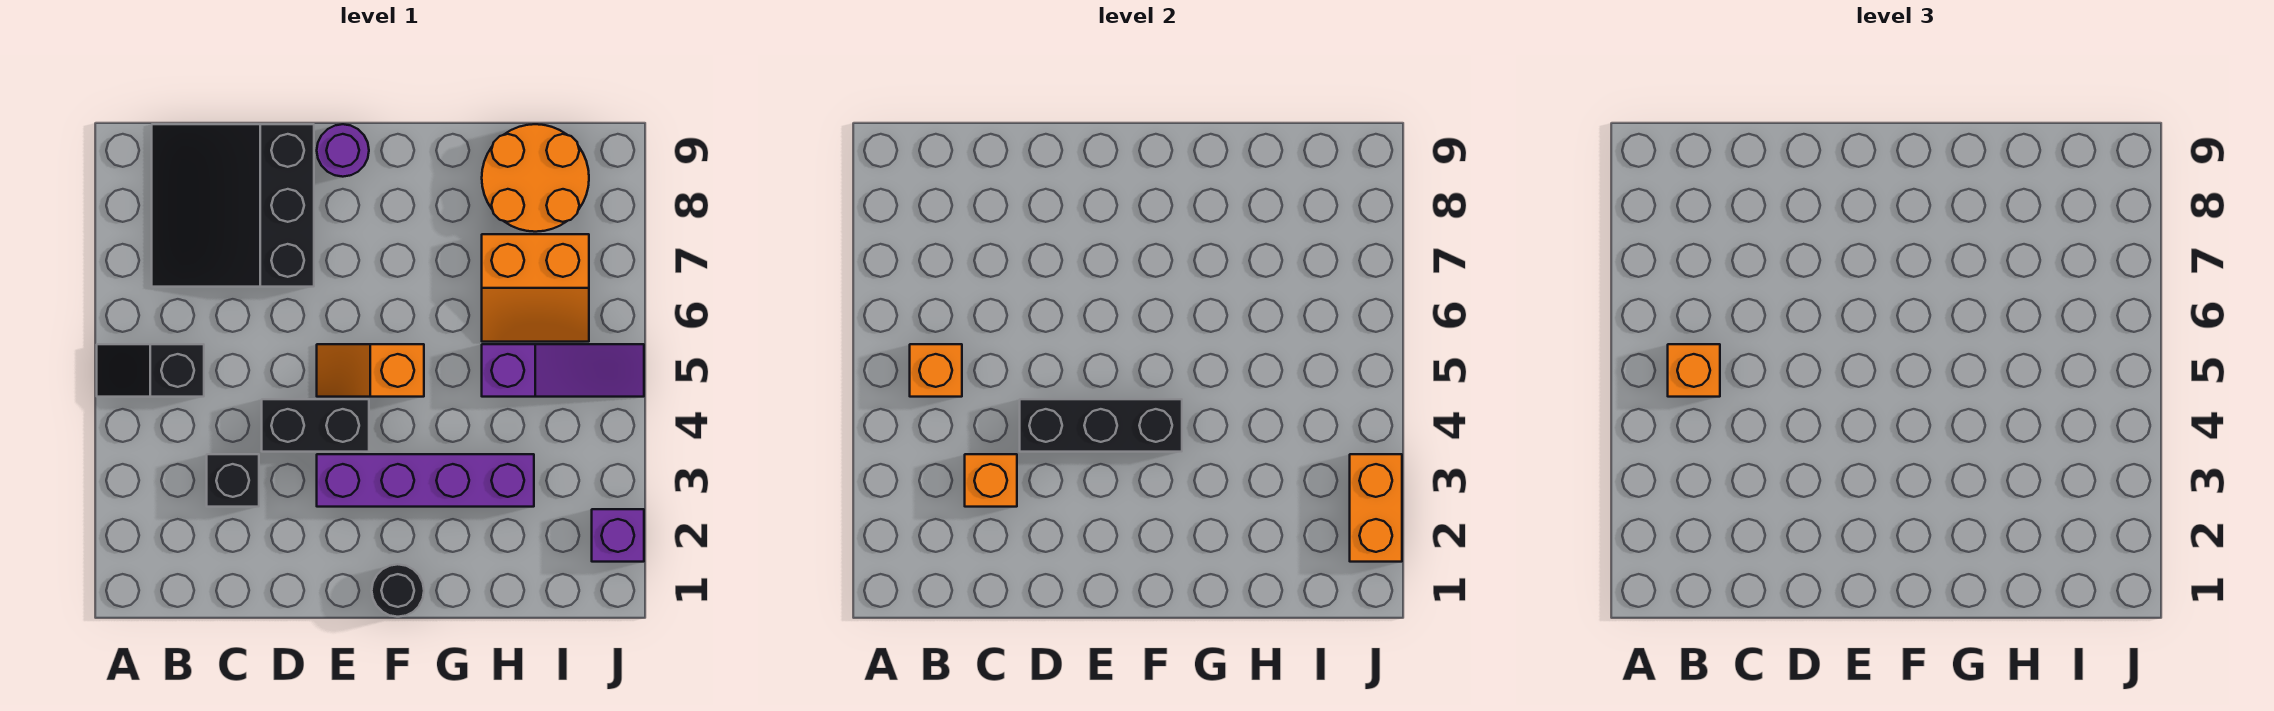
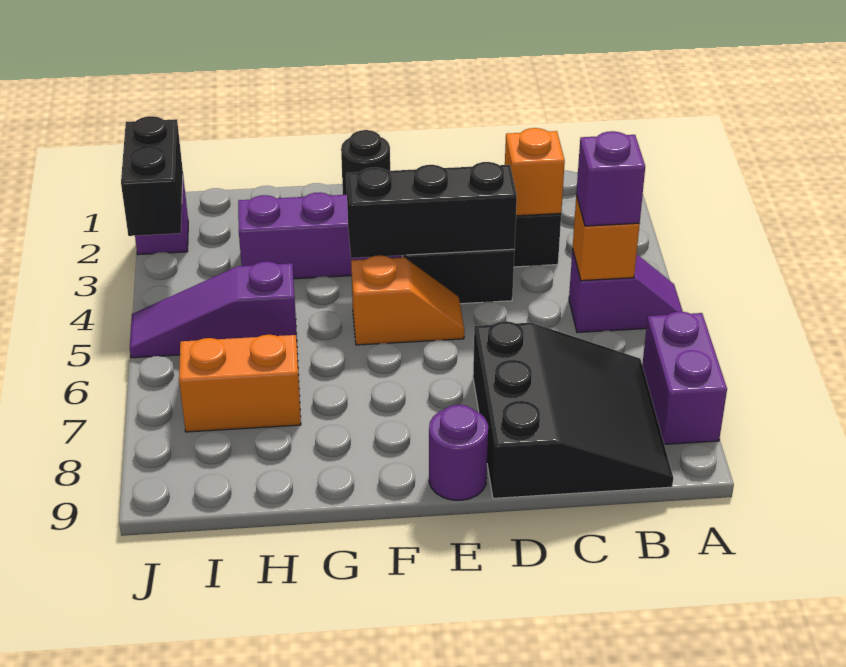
black 1x2 slope [97,344,204,397] -> purple 1x2 slope [569,249,683,333]
none -> purple 1x2 brick [642,312,727,444]
orange 1x1 brick [1668,344,1720,397] -> purple 1x1 brick [576,131,645,226]
orange 2x2 round brick [482,124,589,232] -> none
orange 1x2 brick [1350,454,1402,562] -> black 1x2 brick [121,116,183,236]

